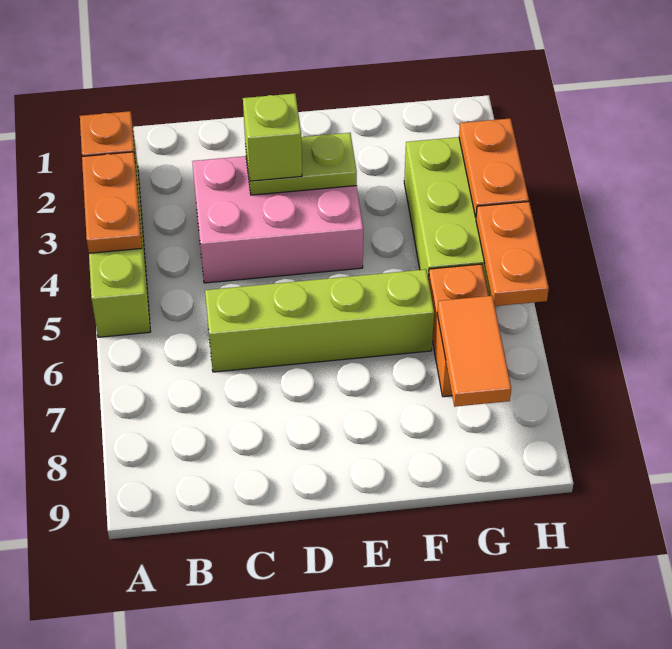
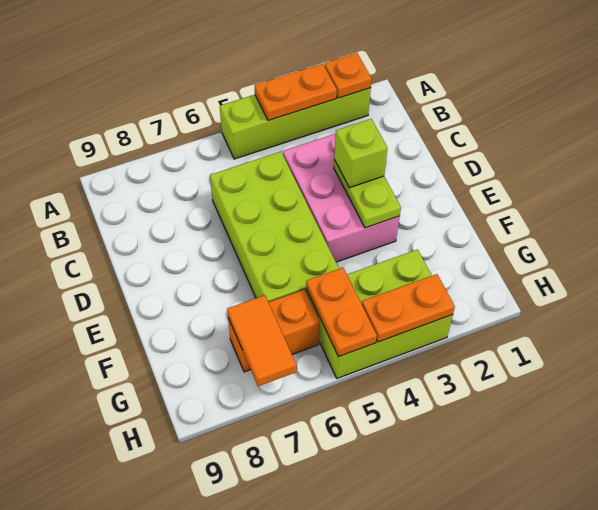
lime 1x4 brick [205,269,434,372] -> lime 2x4 brick [210,152,339,302]
orange 1x2 tile [437,296,511,407] -> orange 1x2 tile turned to [227,295,297,386]
orange 1x2 plate [476,202,549,306] -> orange 1x2 plate turned to [306,268,377,357]

